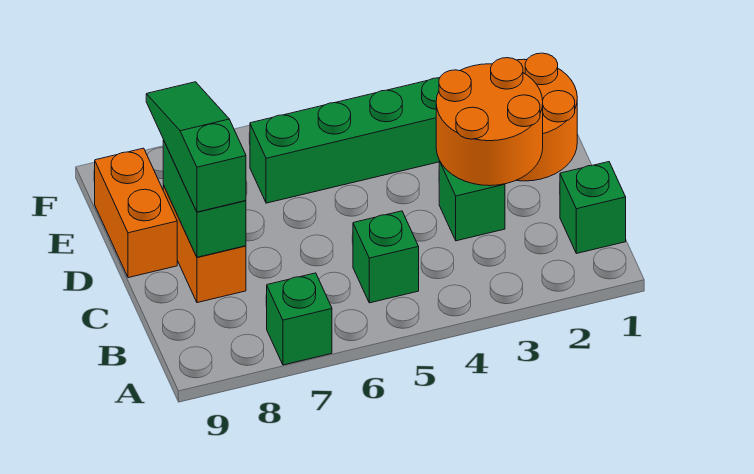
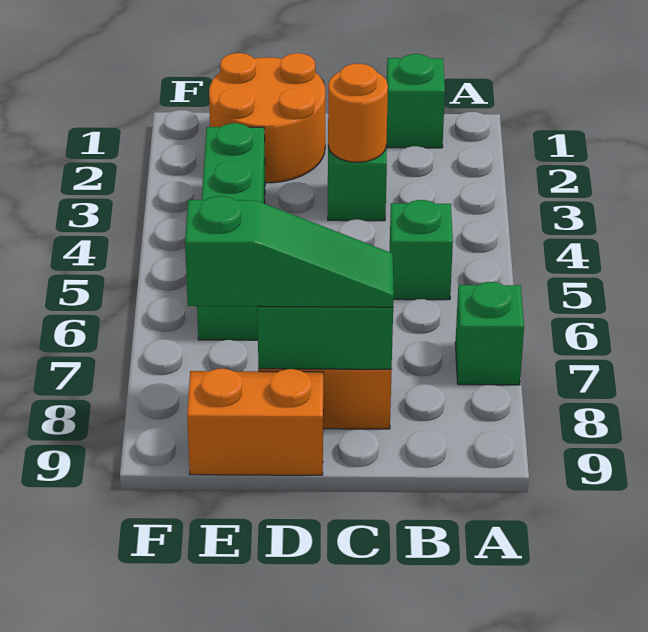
orange 2x2 round brick [436,58,543,186] -> orange 1x1 round brick [328,64,388,162]
green 1x3 slope [146,82,246,212] -> green 1x3 slope turned to [185,196,394,307]

